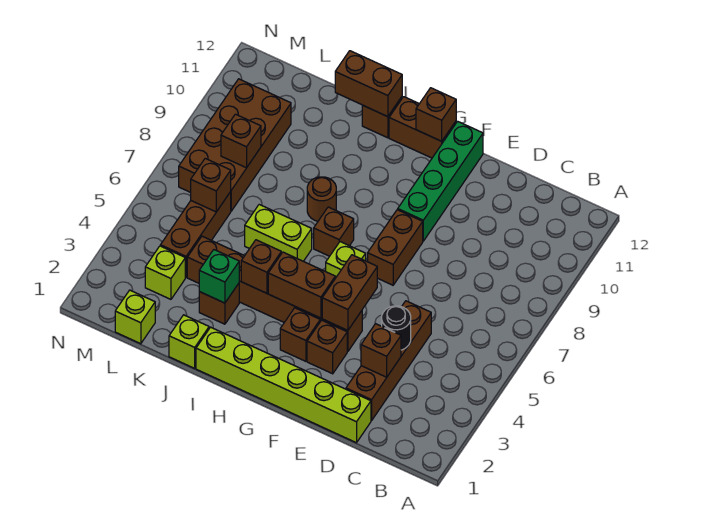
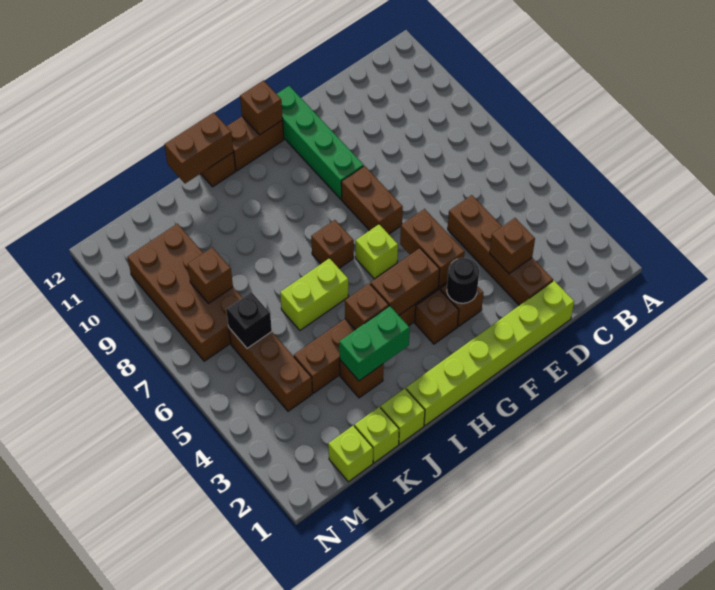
black 1x1 round brick [382,306,411,350] -> black 1x1 round brick moved to [447,258,479,303]
brown 1x1 round brick [307,177,336,221] -> none
green 1x1 brick [199,250,239,303] -> green 1x2 brick [339,306,410,381]
lime 1x1 brick [145,246,185,299] -> lime 1x1 brick moved to [355,407,399,463]
brown 1x1 brick [191,158,231,212] -> black 1x1 brick [226,292,272,348]

